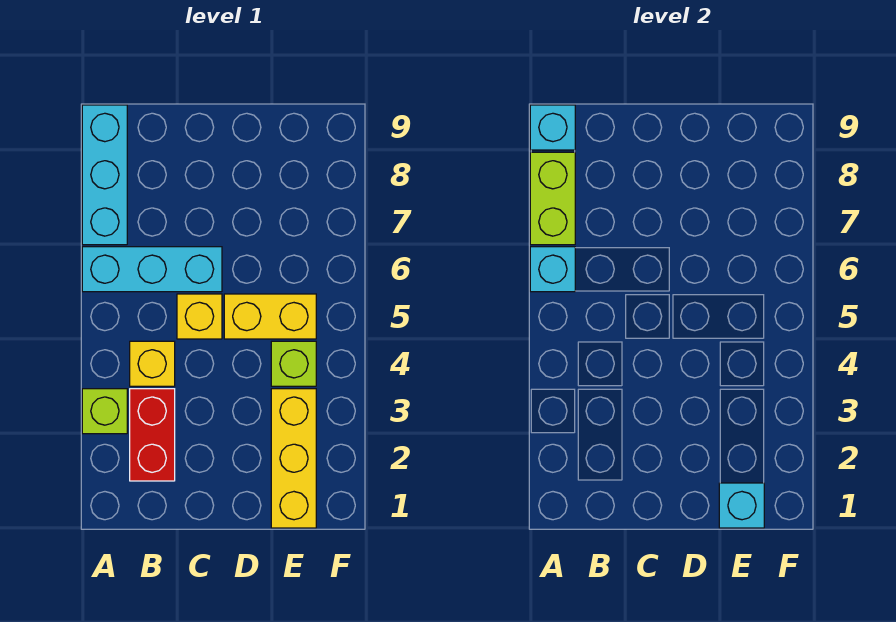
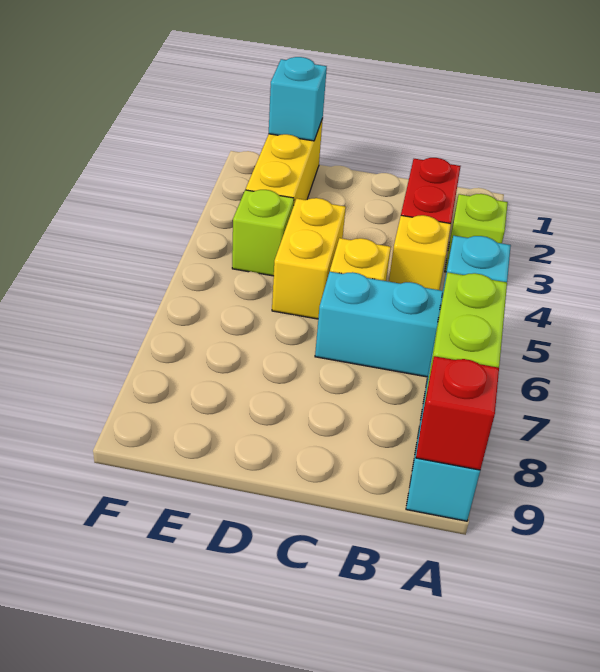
cyan 1x1 brick [530,105,575,150] -> red 1x1 brick [416,356,499,470]
yellow 1x2 brick [224,294,316,339] -> yellow 1x2 brick turned to [272,198,346,319]

